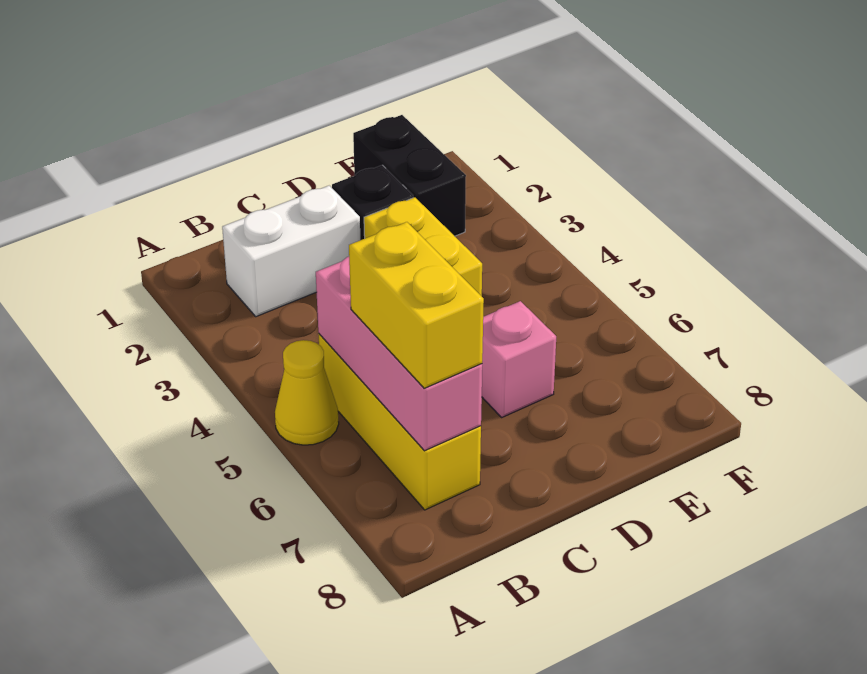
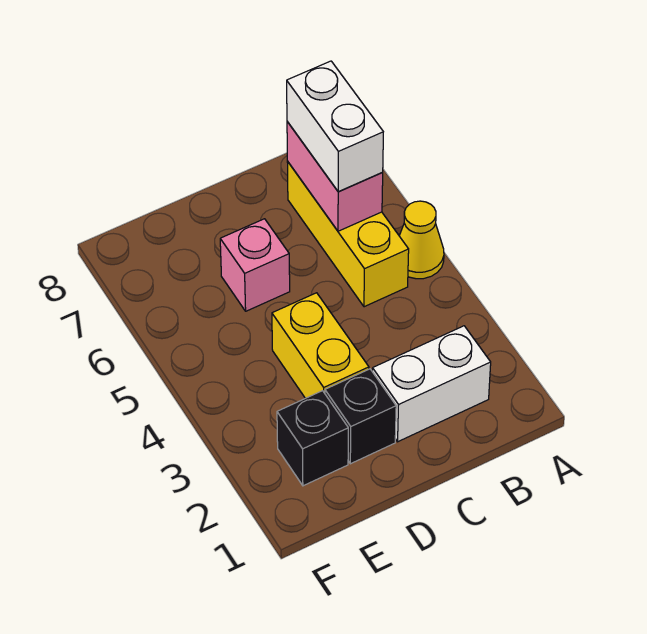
pink 1x3 brick [316,257,482,451] -> pink 1x2 brick [287,122,383,231]
yellow 1x2 brick [349,222,484,388] -> white 1x2 brick [287,61,383,192]
black 1x2 brick [353,115,466,236] -> black 1x1 brick [277,391,348,486]

